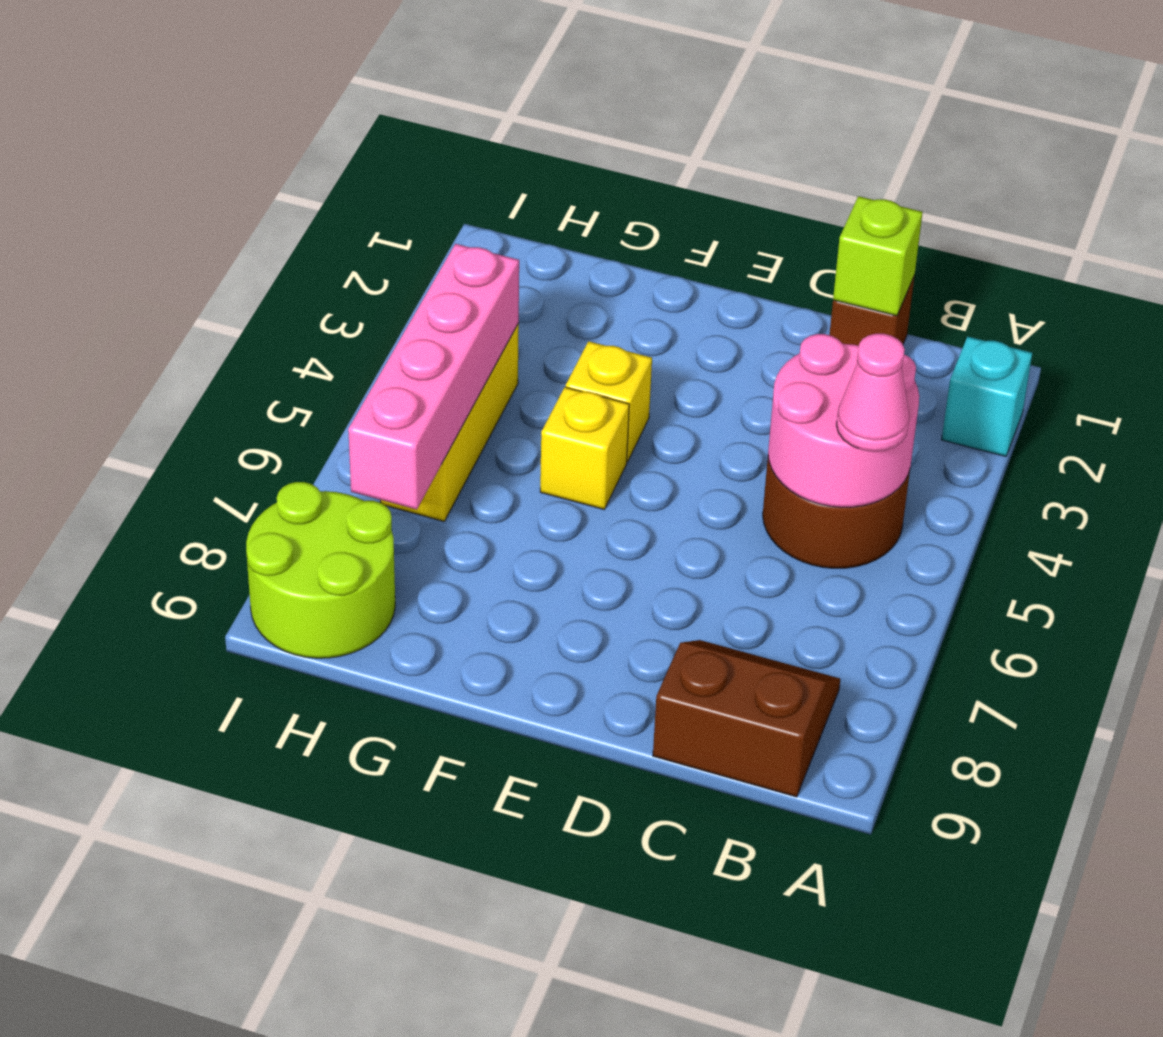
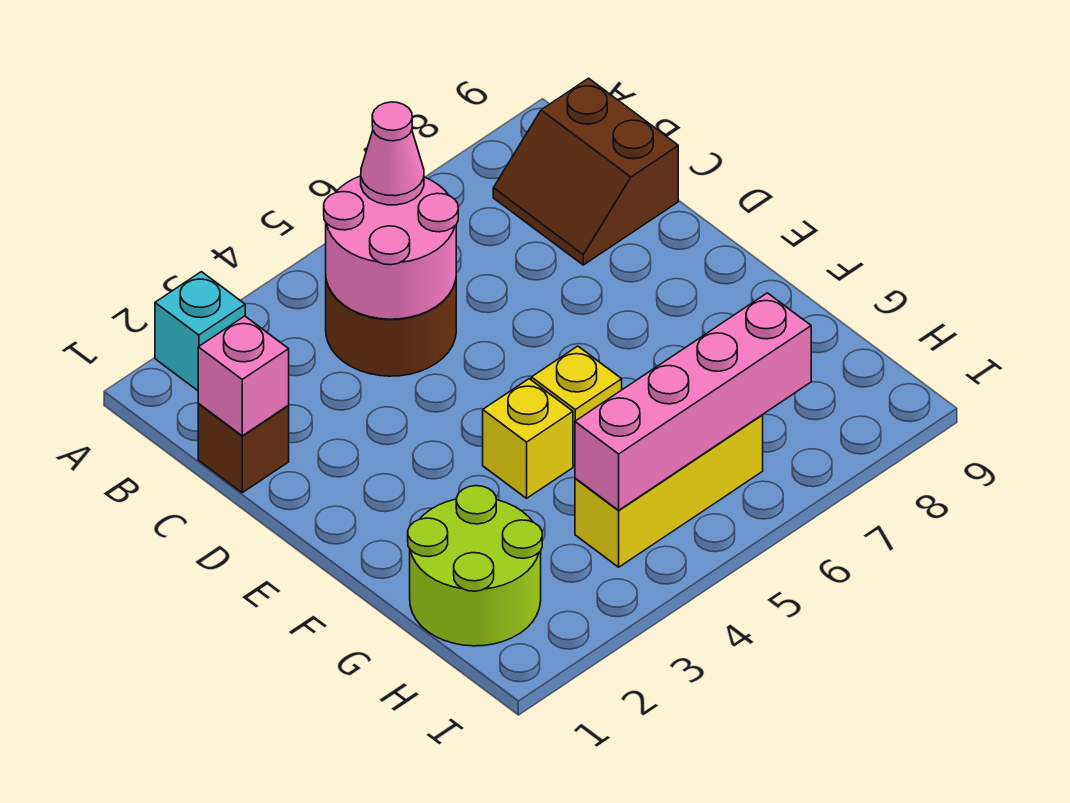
lime 1x1 brick [833,196,923,316] -> pink 1x1 brick [198,316,289,436]
lime 2x2 round brick [246,482,395,658] -> lime 2x2 round brick moved to [408,486,542,646]

